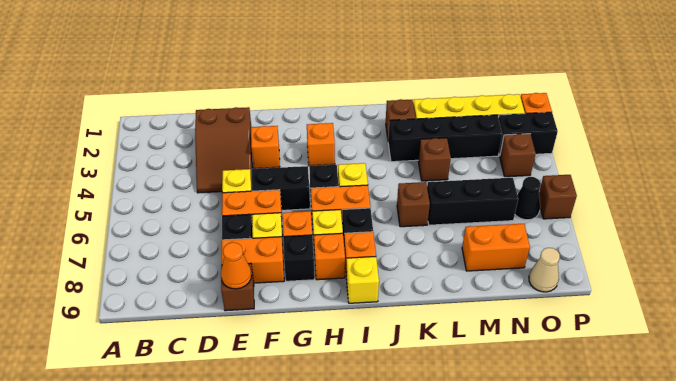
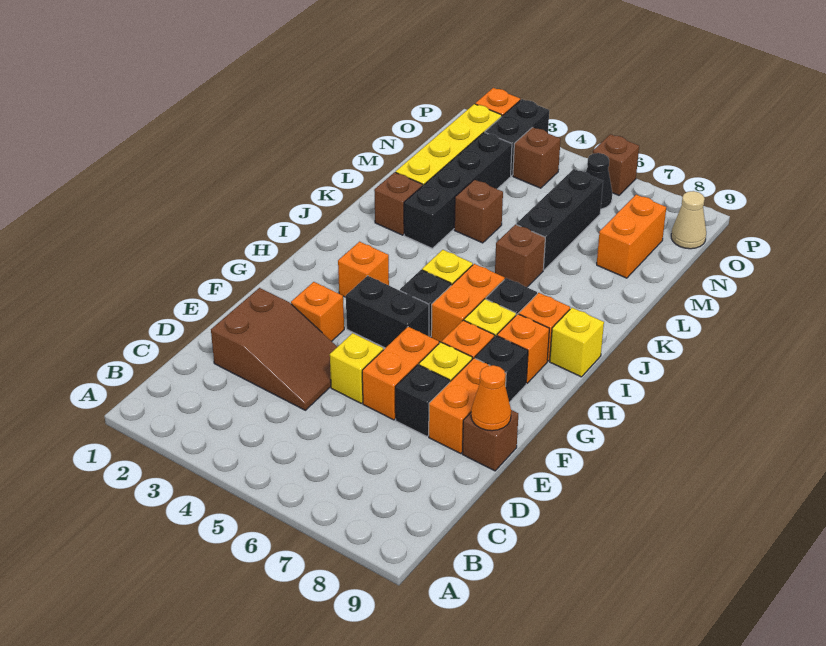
black 1x2 brick [252,166,310,210] -> black 1x2 brick turned to [346,276,429,348]

